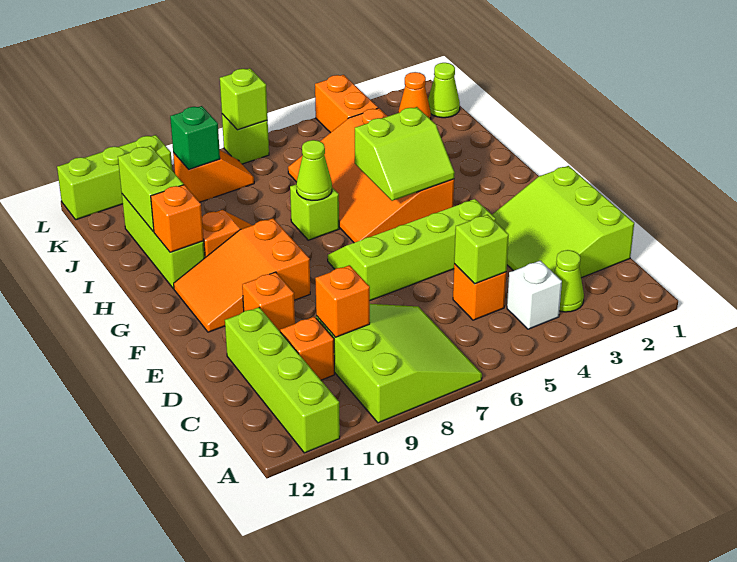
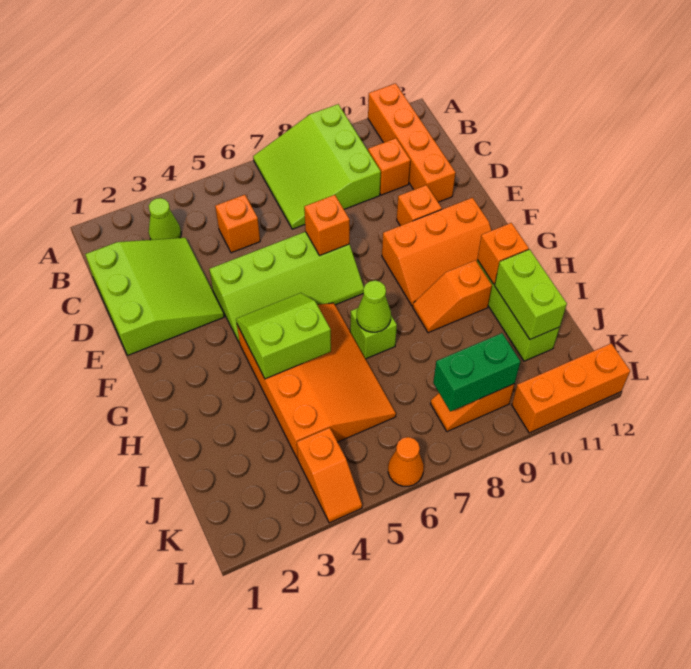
lime 1x4 brick [225,307,340,453] -> orange 1x4 brick [368,83,456,202]
white 1x1 brick [507,261,562,329] -> none
lime 1x1 brick [454,215,509,284] -> none
orange 1x1 brick [315,265,370,337] -> orange 1x1 brick moved to [304,195,350,256]
orange 2x3 slope [174,218,310,332] -> orange 2x3 slope turned to [382,198,491,306]
lime 1x1 cone [428,63,460,118] -> none
orange 1x1 cone [398,72,431,119] -> orange 1x1 cone moved to [388,437,424,486]
orange 1x2 brick [315,75,378,133] -> orange 1x2 slope [297,428,362,523]
green 1x1 brick [170,106,220,169] -> green 1x2 brick [433,333,520,411]
lime 1x1 brick [222,114,269,164] -> none
lime 1x1 brick [220,68,268,130] -> none
lime 1x3 brick [57,135,172,220] -> orange 1x3 brick [512,344,630,433]

